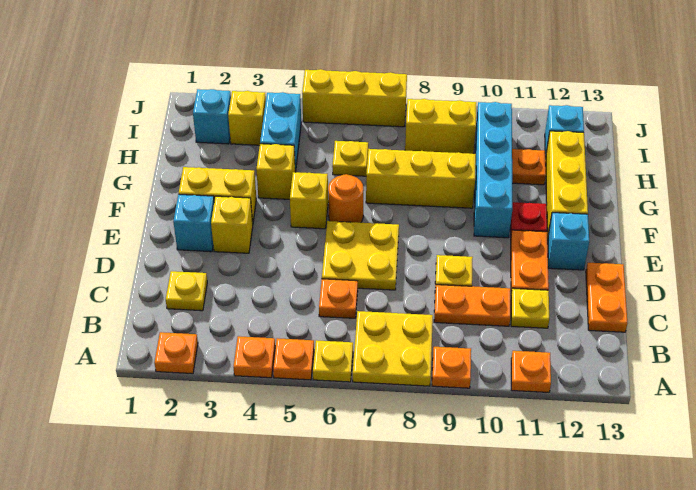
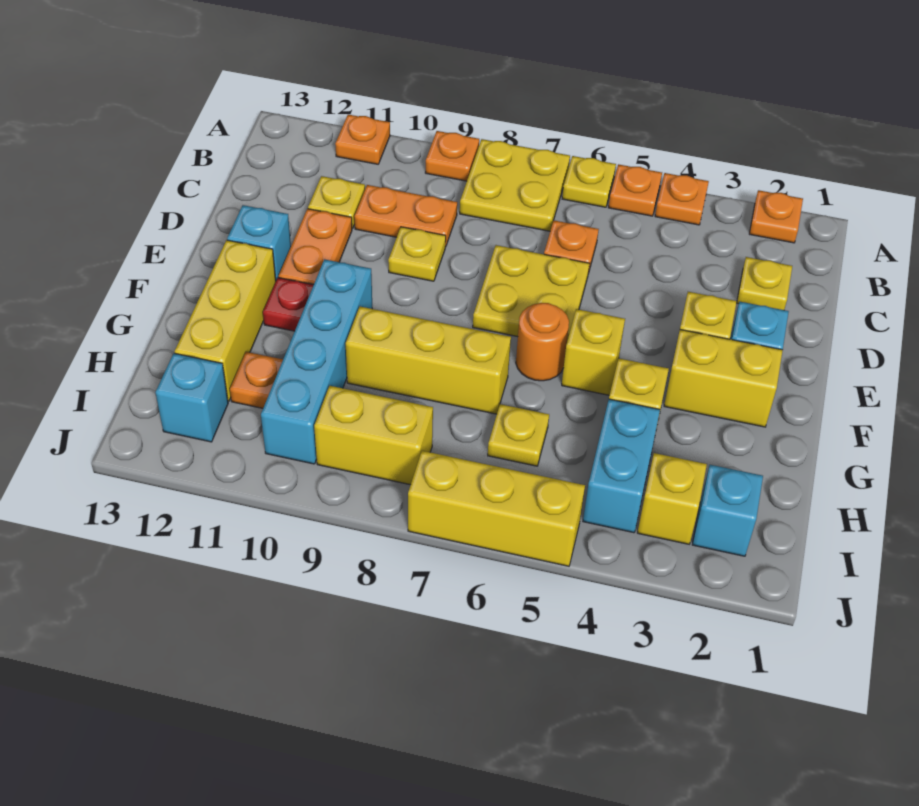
orange 1x2 plate [586,263,627,332] -> none

